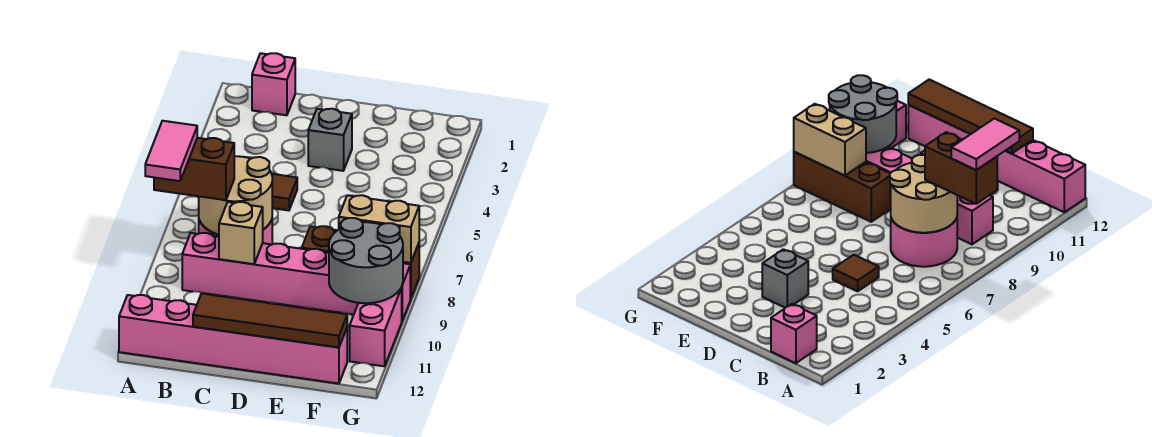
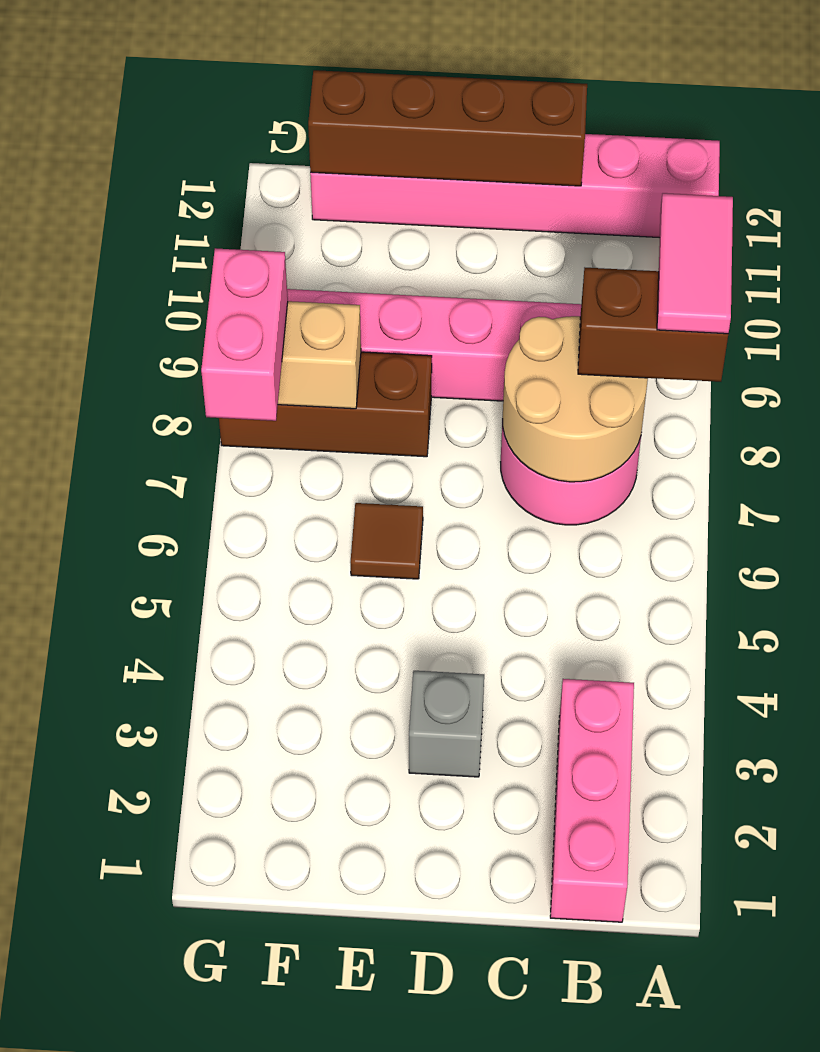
pink 1x1 brick [252,53,295,115] -> pink 1x3 brick [550,679,634,922]
brown 1x1 tile [272,174,297,210] -> brown 1x1 tile moved to [350,503,423,579]
tan 1x1 brick [219,202,263,264] -> none
brown 1x4 tile [193,294,347,347] -> brown 1x4 brick [308,70,587,186]
grey 2x2 round brick [329,218,403,303] -> none
pink 1x2 brick [350,288,402,366] -> pink 1x2 brick moved to [201,248,288,421]

